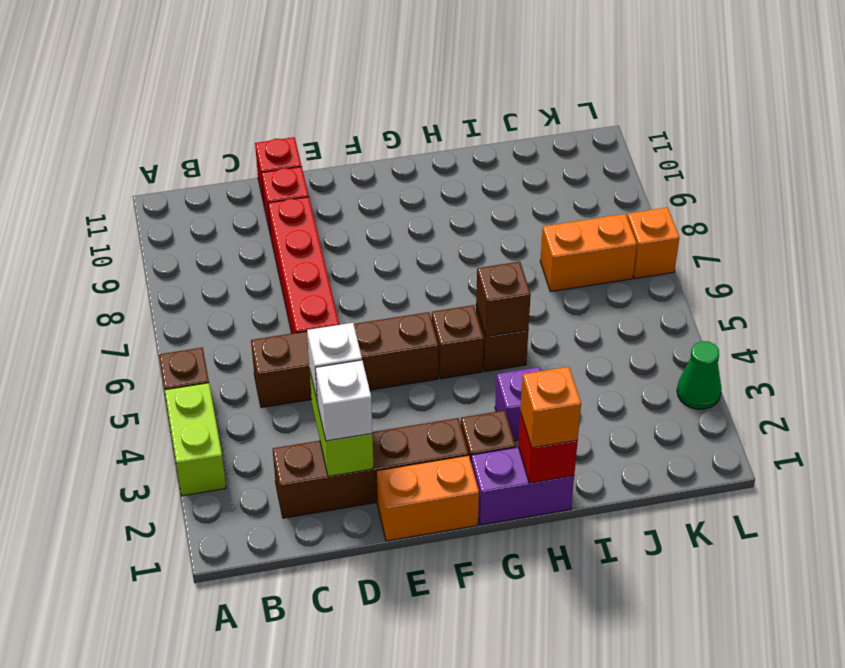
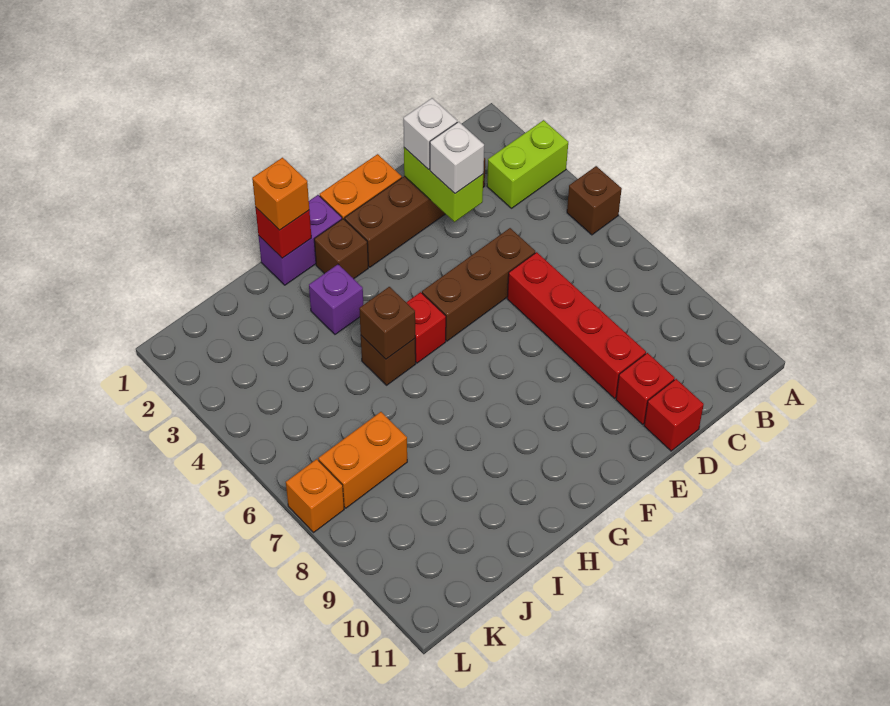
lime 1x2 brick [165,383,226,496] -> lime 1x2 brick turned to [487,120,568,208]
brown 1x4 brick [251,312,438,408] -> brown 1x3 brick [422,228,535,341]
brown 1x1 brick [432,305,484,379] -> red 1x1 brick [406,292,446,363]
green 1x1 cone [677,341,722,409] -> none

